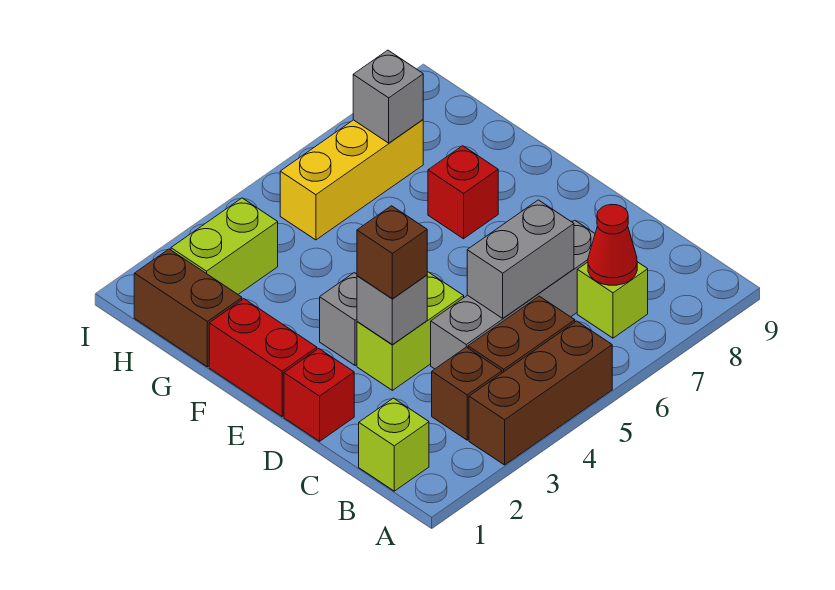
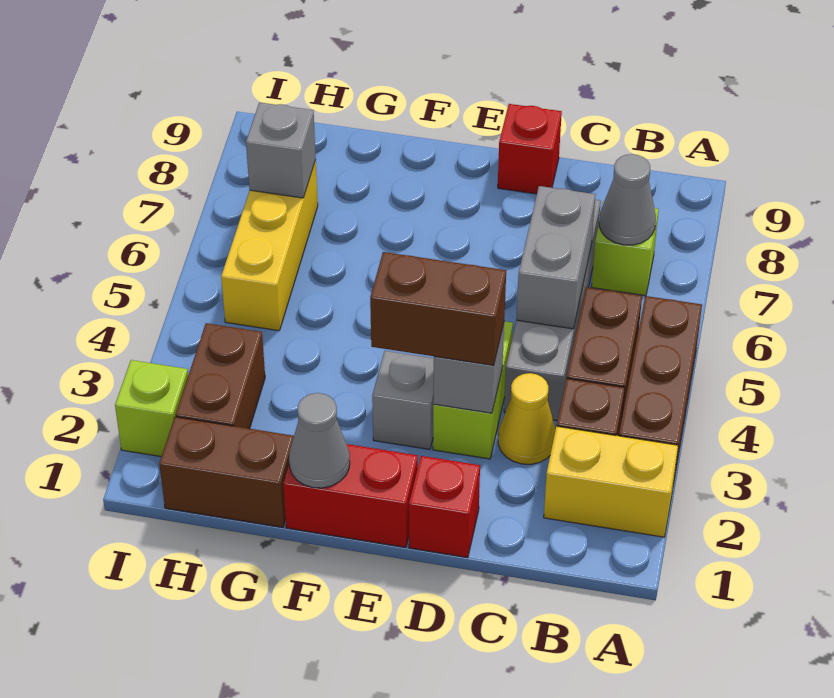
none -> yellow 1x2 brick [544,426,678,537]
lime 1x1 brick [359,398,429,491] -> lime 1x1 brick moved to [115,360,188,457]
red 1x1 cone [588,205,637,285] -> grey 1x1 cone [599,154,656,245]
none -> yellow 1x1 cone [498,373,556,464]
brown 1x1 brick [357,206,427,299] -> brown 1x2 brick [370,252,506,365]
none -> grey 1x1 cone [289,393,350,488]
red 1x1 brick [428,146,498,239] -> red 1x1 brick moved to [498,104,562,194]
lime 1x2 brick [171,198,278,294] -> brown 1x2 brick [176,323,265,429]

